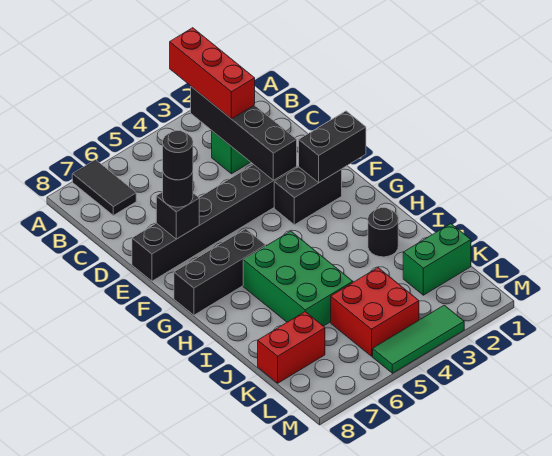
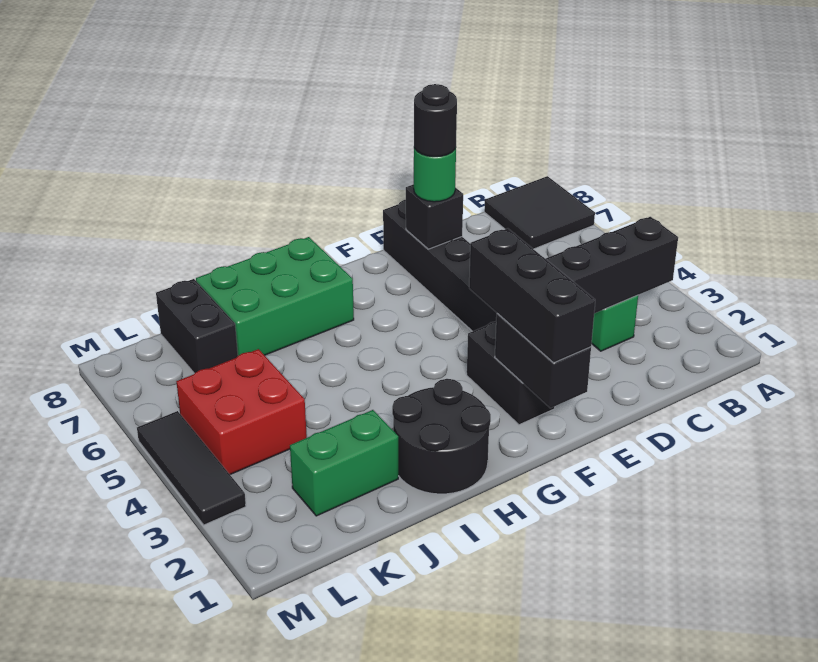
red 1x3 brick [170,28,255,119] -> none
black 1x2 tile [72,160,136,215] -> black 2x2 tile [484,176,595,249]
black 1x1 round brick [163,172,193,207] -> green 1x1 round brick [414,148,456,202]
black 1x3 brick [174,229,266,315] -> black 1x3 brick moved to [469,228,595,363]
green 2x3 brick [243,231,353,326] -> green 2x3 brick moved to [196,237,354,356]
black 1x1 round brick [368,208,398,257] -> black 2x2 round brick [392,379,491,494]
green 1x2 brick [403,224,471,295] -> green 1x2 brick turned to [290,410,398,516]
red 1x2 brick [258,312,325,383] -> black 1x2 brick [156,279,238,373]
green 1x3 tile [373,305,464,373] -> black 1x3 tile [137,411,246,525]

